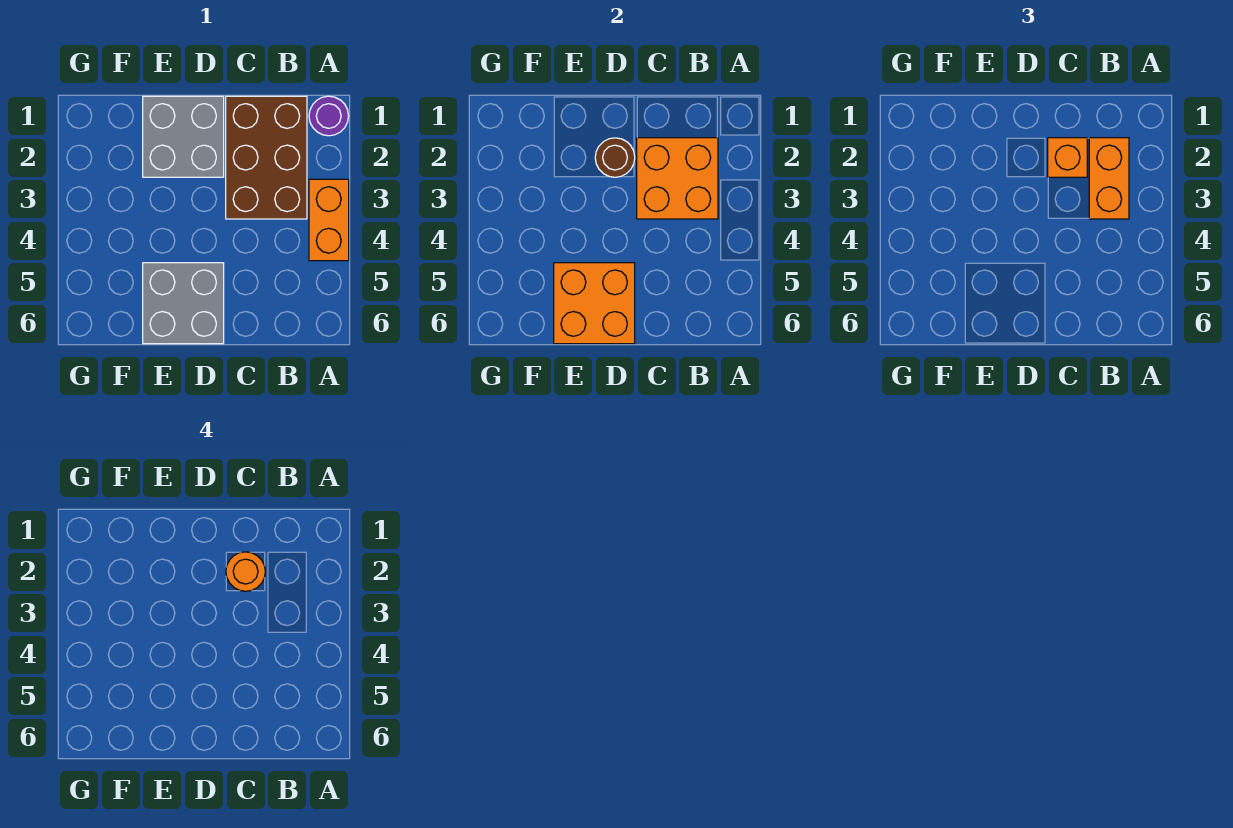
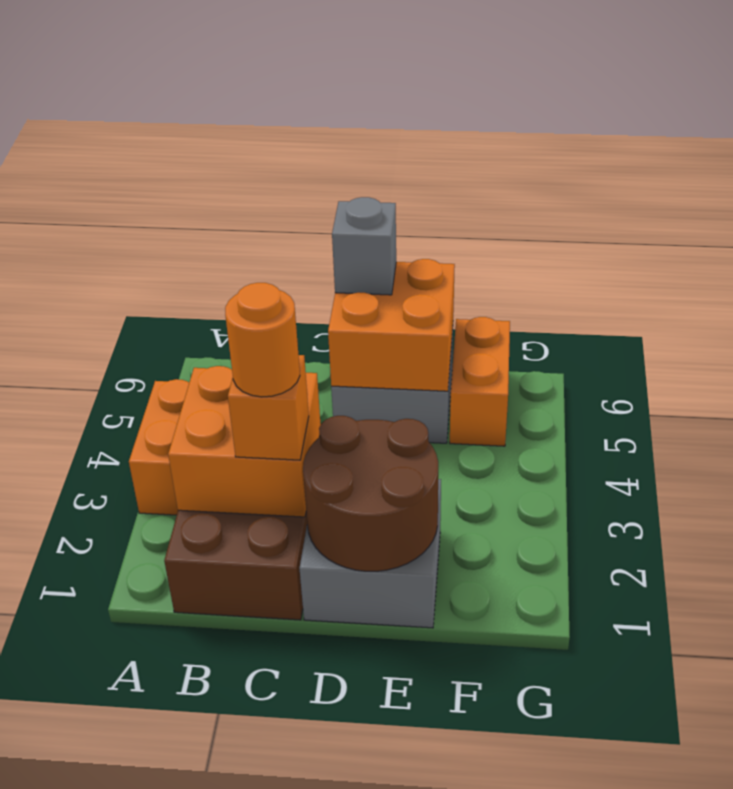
purple 1x1 round brick [309,96,349,136] -> none
orange 1x2 brick [1089,138,1129,219] -> orange 1x2 brick moved to [450,317,510,446]
brown 1x1 round brick [595,138,635,177] -> brown 2x2 round brick [303,416,438,571]
none -> grey 1x1 brick [332,197,396,295]

